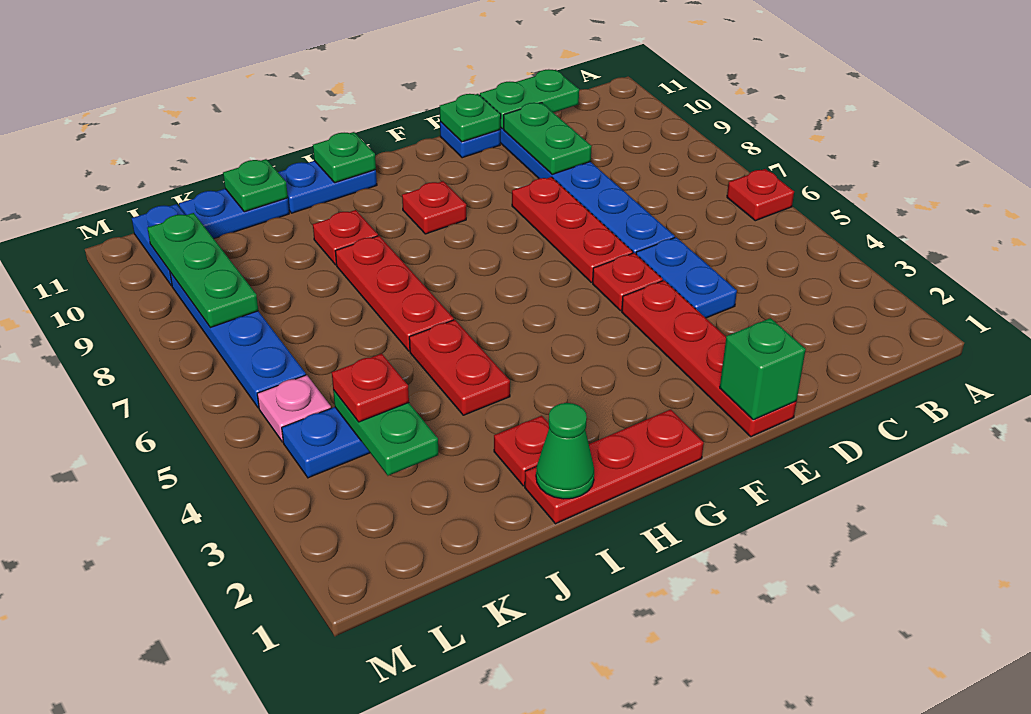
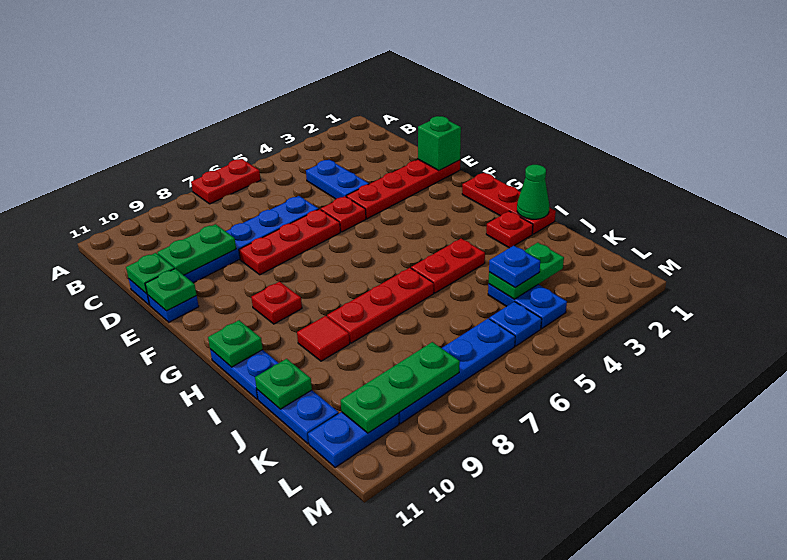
red 1x1 plate [727,169,794,221] -> red 1x2 plate [191,159,261,204]
green 1x2 plate [480,69,579,129] -> green 1x1 plate [126,253,175,294]
blue 1x2 plate [636,237,737,318] -> blue 1x2 plate turned to [306,160,369,199]
red 1x1 plate [313,210,378,265] -> red 1x1 tile [297,316,350,361]
red 1x1 plate [332,354,409,422] -> blue 1x1 plate [489,246,540,287]
pink 1x1 plate [257,375,331,442] -> blue 1x1 plate [489,302,542,346]

